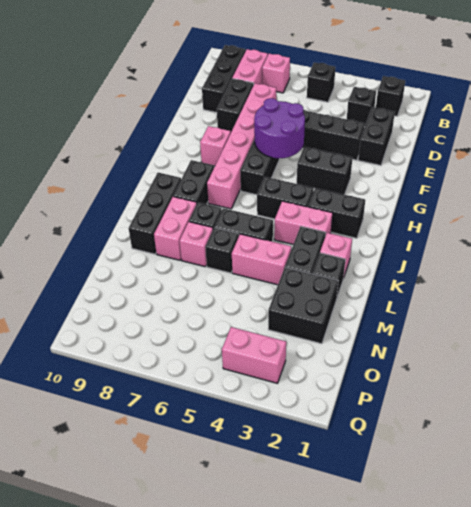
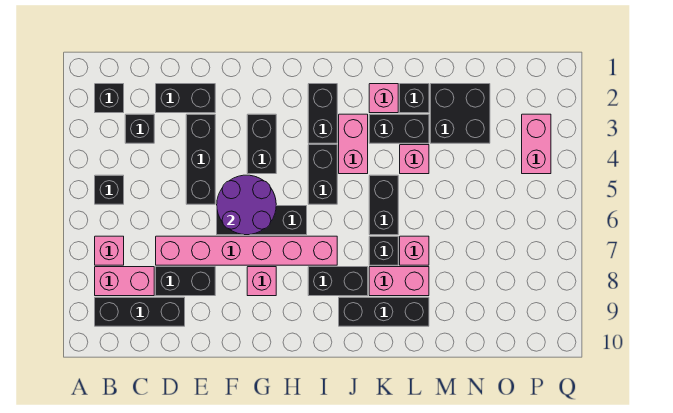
pink 1x2 brick [232,234,291,285] -> pink 1x1 brick [400,145,429,174]
black 1x1 brick [205,228,239,273] -> none

